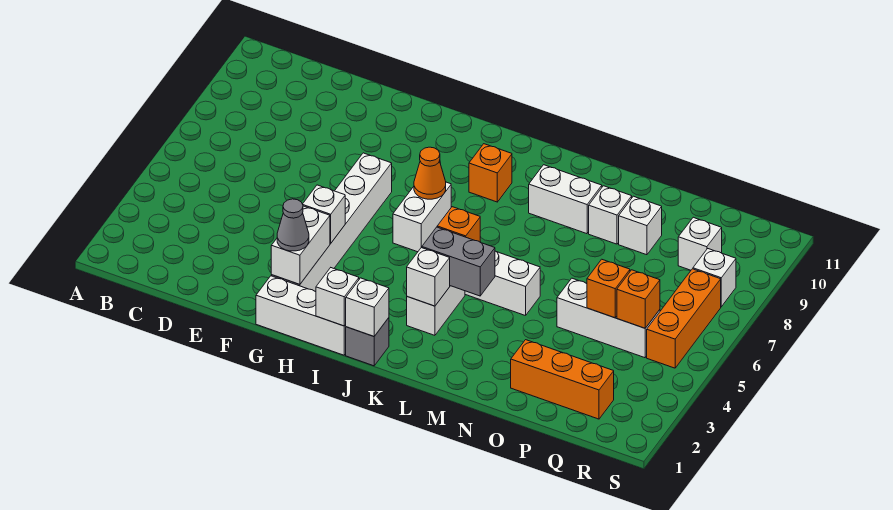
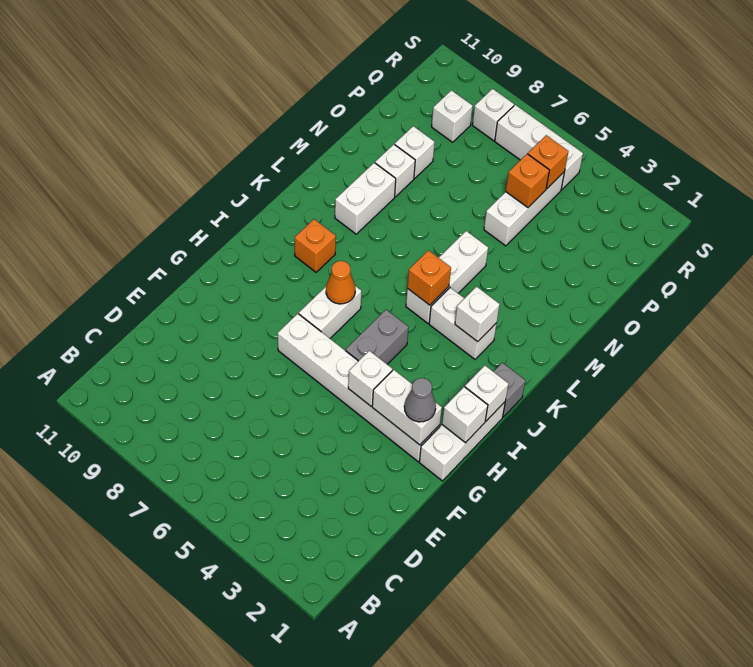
white 1x2 brick [393,182,451,252] -> white 1x2 brick turned to [299,286,361,338]
white 1x1 brick [346,278,389,336] -> white 1x1 brick moved to [442,387,488,443]
grey 1x2 brick [422,227,495,296] -> grey 1x2 brick moved to [346,310,409,364]
orange 1x3 brick [511,340,614,419] -> none
orange 1x3 brick [647,269,721,368] -> white 1x3 brick [495,105,583,190]

